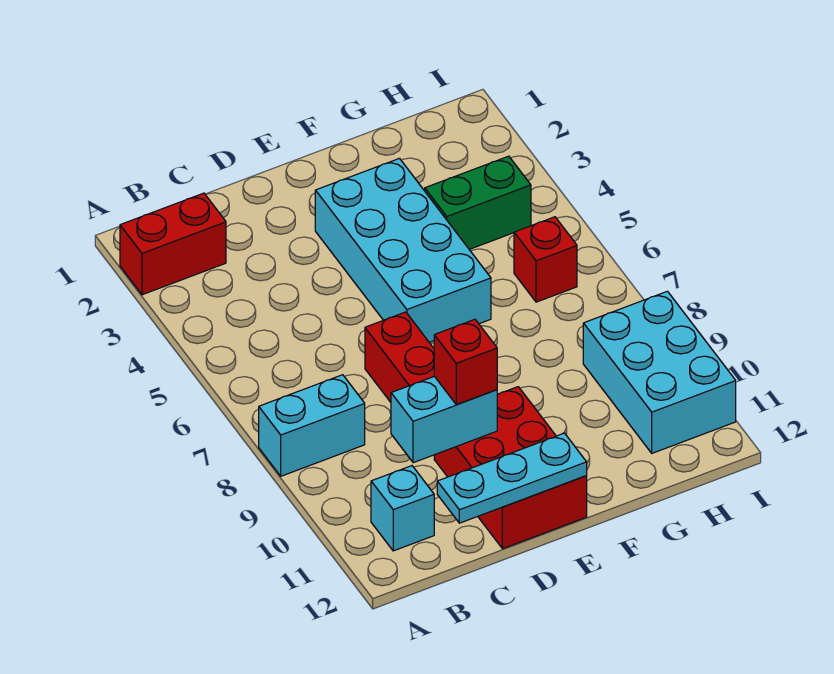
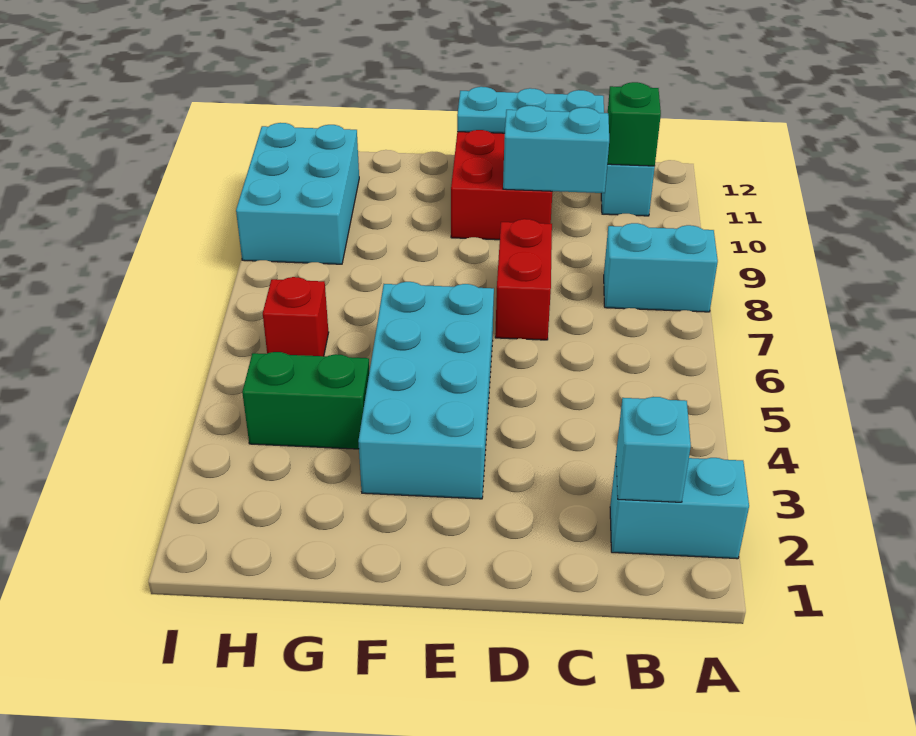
red 1x2 brick [120,193,226,295] -> cyan 1x2 brick [610,458,749,559]
none -> cyan 1x1 brick [616,397,691,502]
none -> green 1x1 brick [607,82,661,166]
red 1x1 brick [434,319,497,405] -> none

